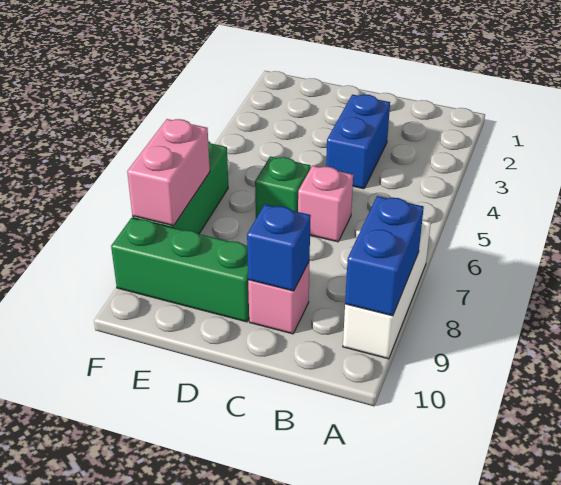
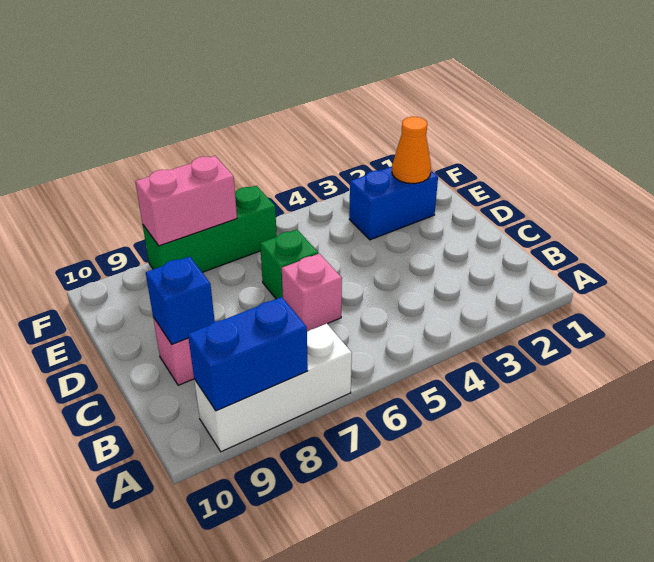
blue 1x2 brick [326,94,390,189] -> blue 1x2 brick moved to [349,166,438,240]
green 1x3 brick [111,218,249,322] -> none
none -> orange 1x1 cone [392,117,431,183]

